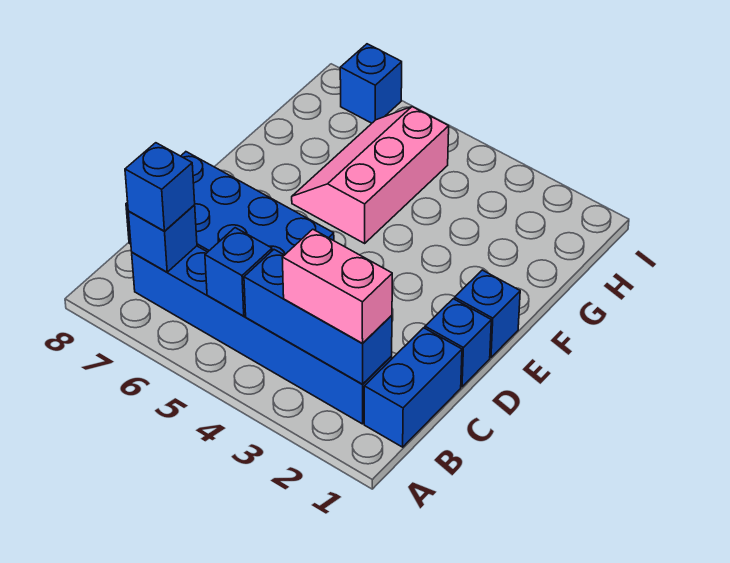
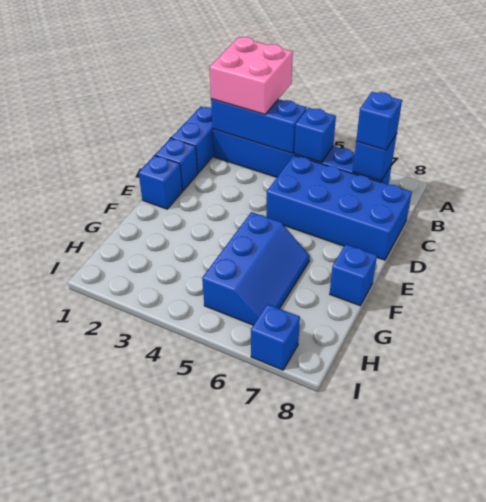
pink 1x2 brick [282,229,392,344] -> pink 2x2 brick [210,37,293,114]
pink 2x3 slope [292,107,449,243] -> blue 2x3 slope [202,212,310,325]
none -> blue 1x1 brick [330,244,377,306]

